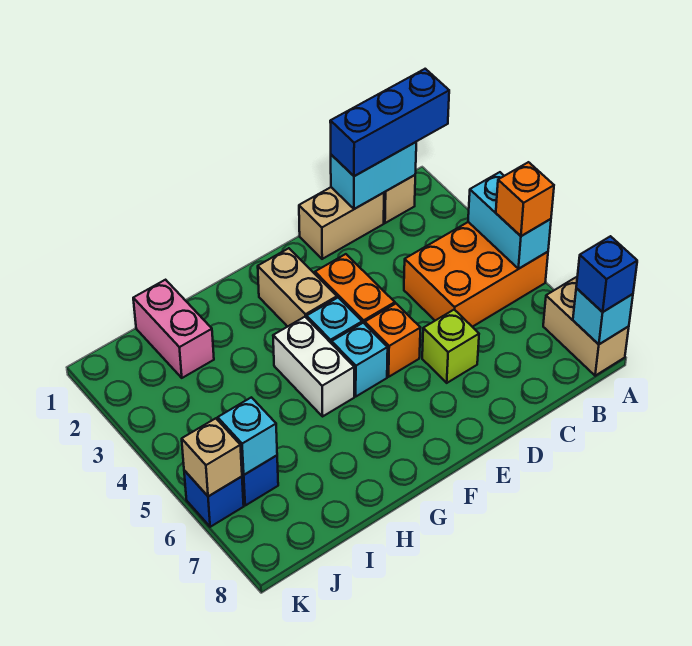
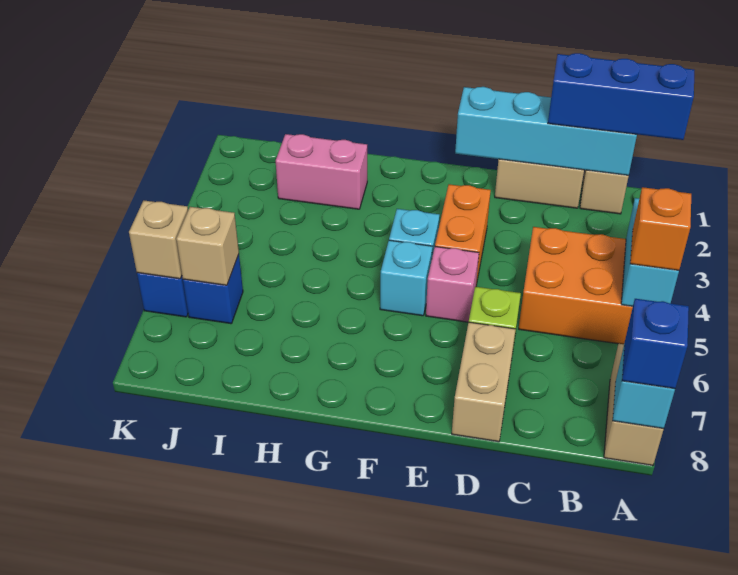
cyan 1x2 brick [331,142,416,209] -> cyan 1x4 brick [455,87,637,175]
orange 1x1 brick [365,304,420,377] -> pink 1x1 brick [426,247,479,322]
tan 1x2 brick [258,248,337,327] -> tan 1x2 brick moved to [452,322,515,442]
white 1x2 brick [273,317,354,416] -> none
pink 1x2 brick [133,280,214,378] -> pink 1x2 brick turned to [276,134,367,209]
cyan 1x1 brick [218,397,277,475] -> tan 1x1 brick [176,207,239,285]

